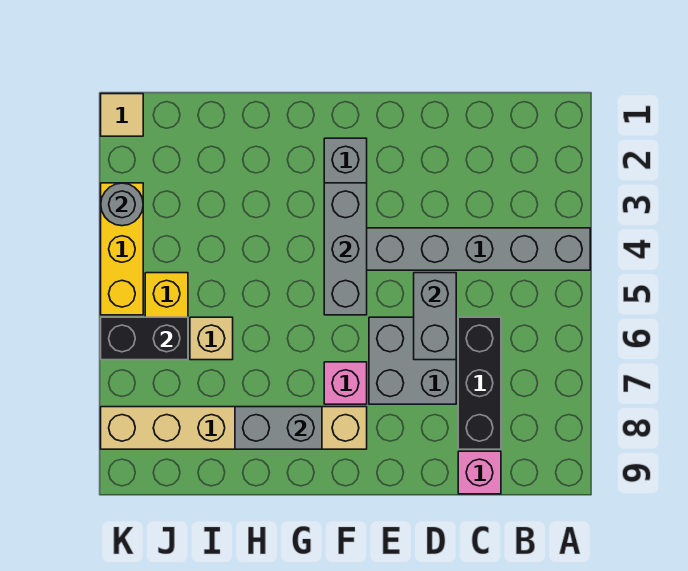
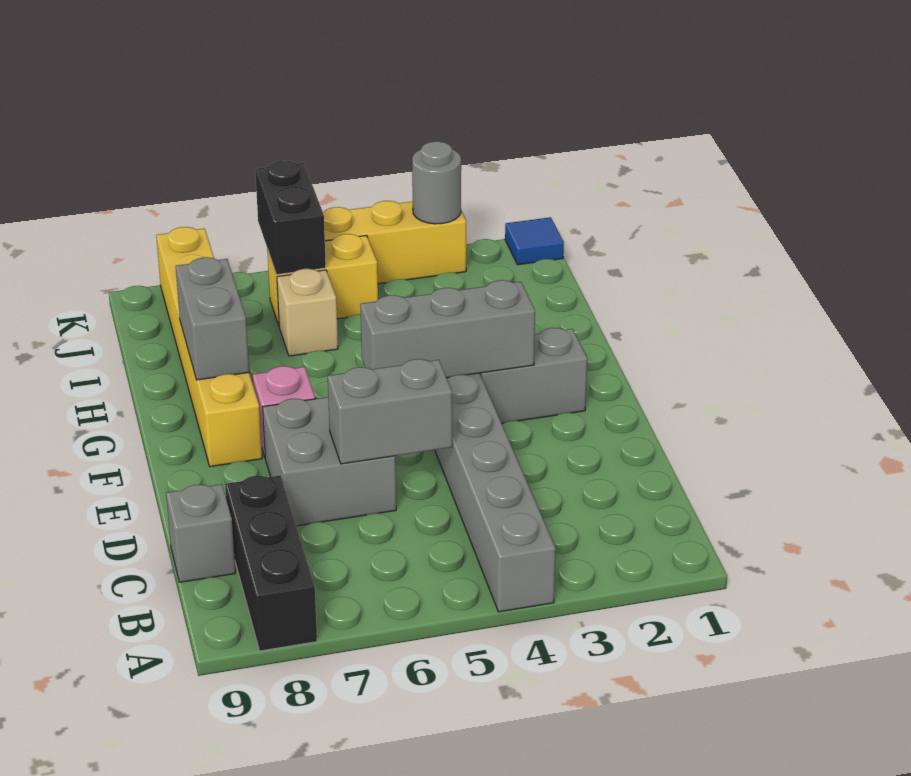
black 1x3 brick [458,317,501,449] -> black 1x3 brick turned to [225,475,317,651]
pink 1x1 brick [458,451,501,494] -> grey 1x1 brick [166,484,235,582]
tan 1x6 brick [101,407,367,449] -> yellow 1x6 brick [156,227,262,467]
tan 1x1 tile [101,94,143,136] -> blue 1x1 tile [505,217,564,265]

